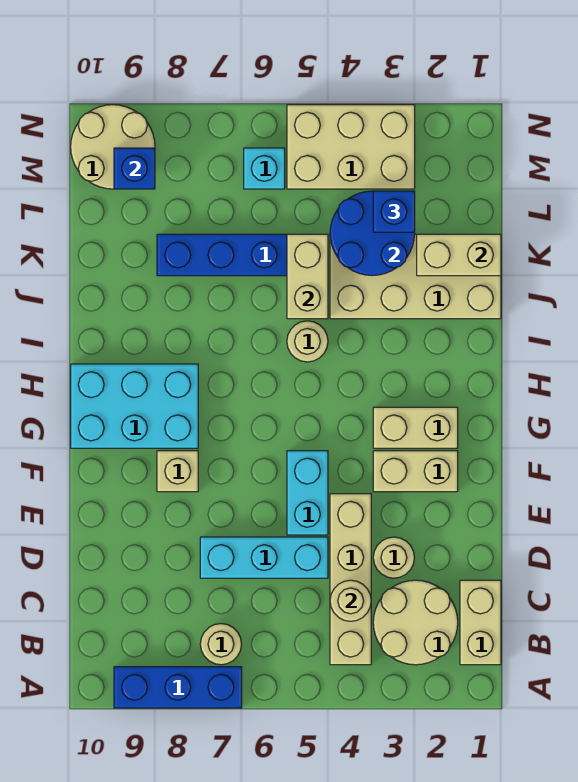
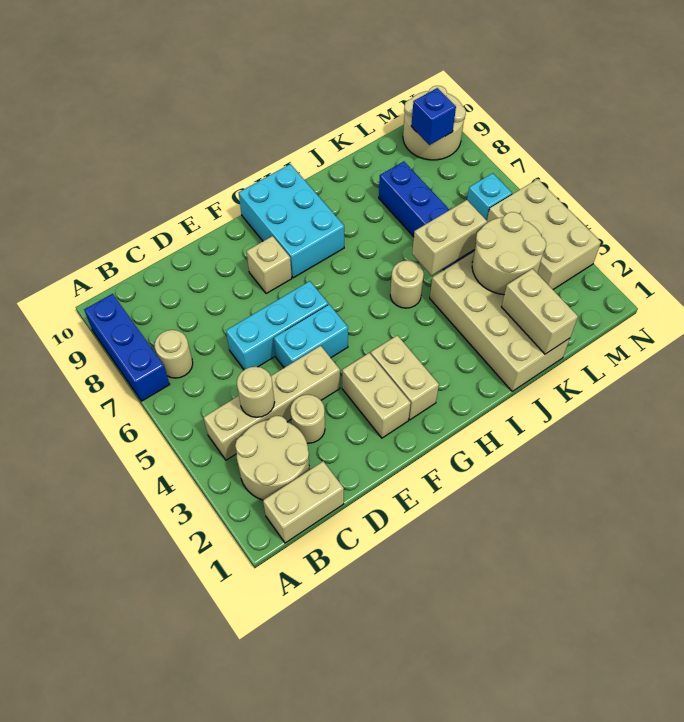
cyan 1x3 brick [200,537,328,578] -> cyan 1x3 brick turned to [226,281,328,370]
blue 2x2 round brick [330,191,415,276] -> tan 2x2 round brick [472,212,546,295]
blue 1x1 brick [373,191,415,232] -> none

